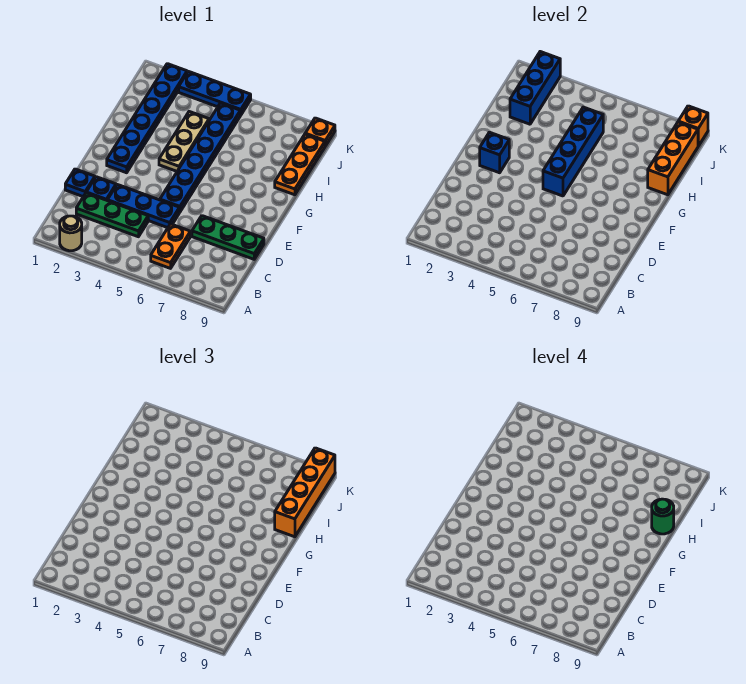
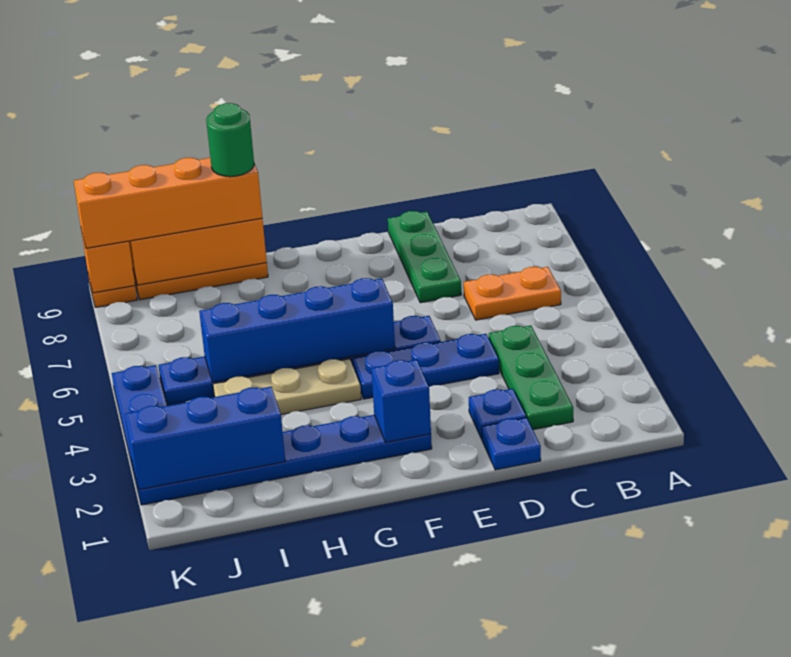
tan 1x1 round brick [60,216,82,251] -> none
blue 1x3 plate [107,185,179,228] -> blue 1x3 plate turned to [352,334,499,399]

